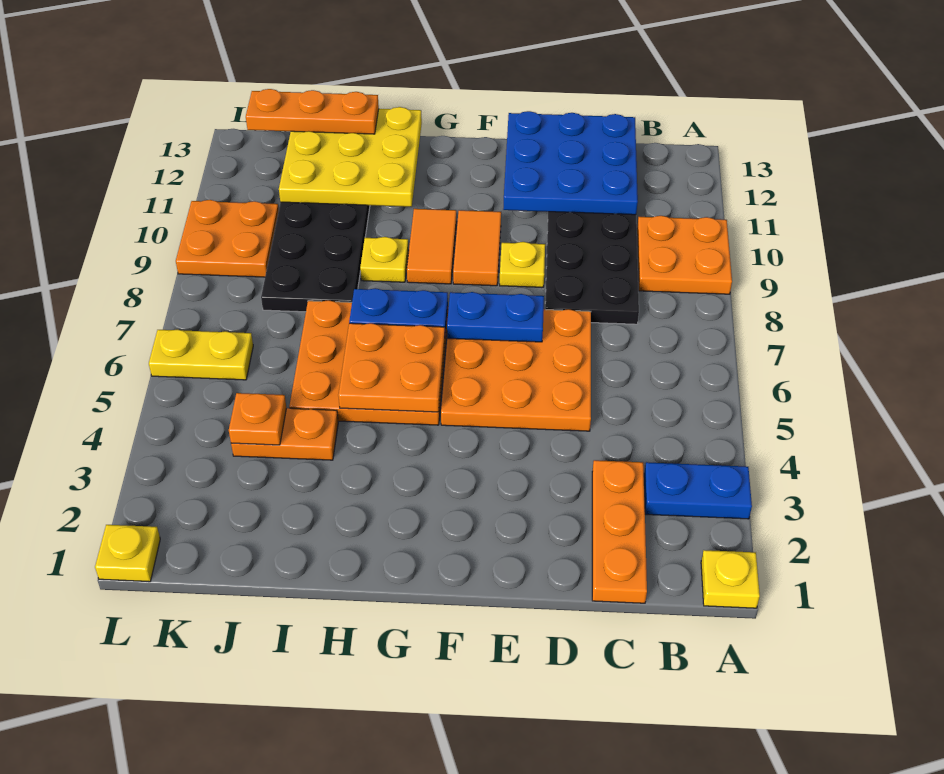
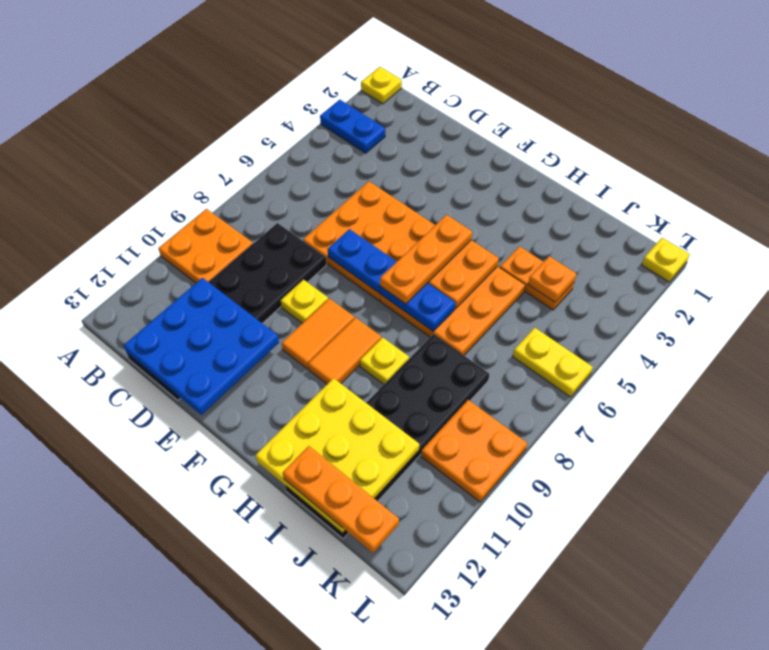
orange 1x3 plate [592,460,647,603] -> orange 1x3 plate moved to [380,215,472,304]

